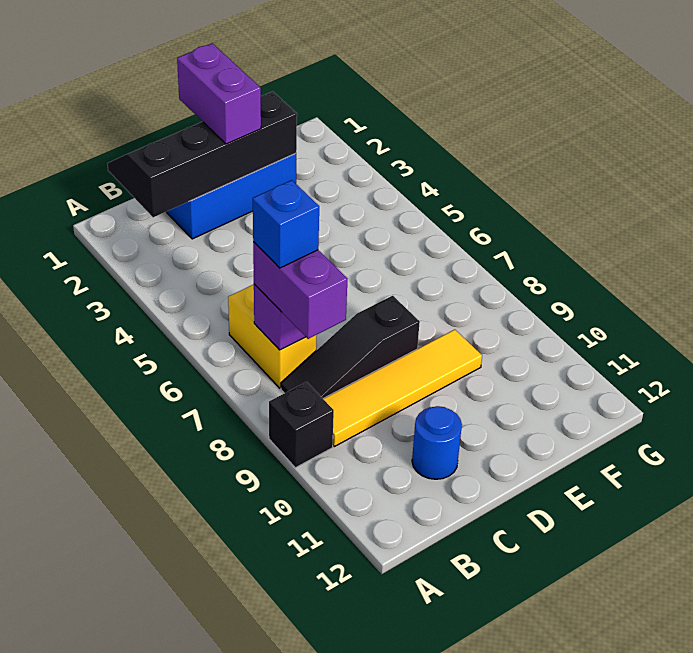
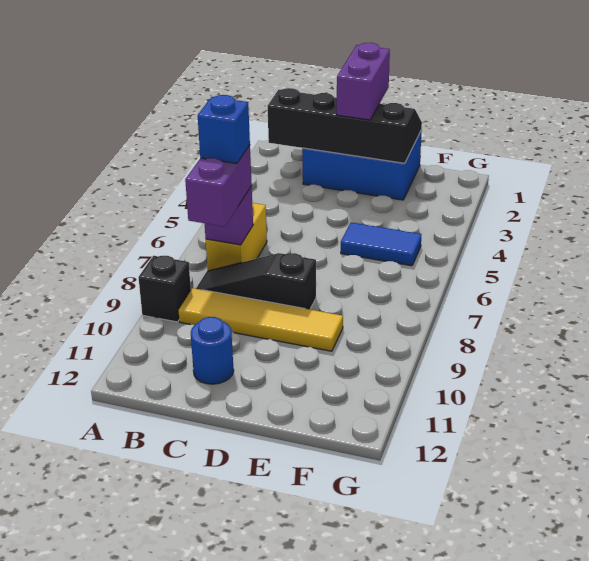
none -> blue 1x2 tile [341,222,421,266]

